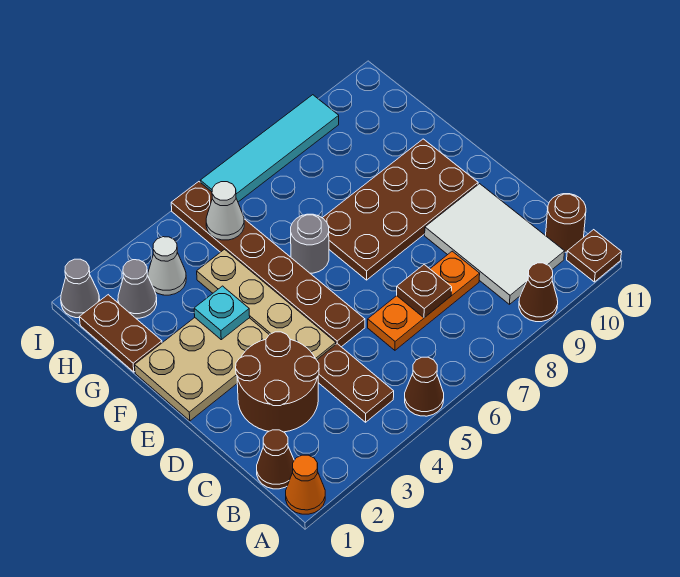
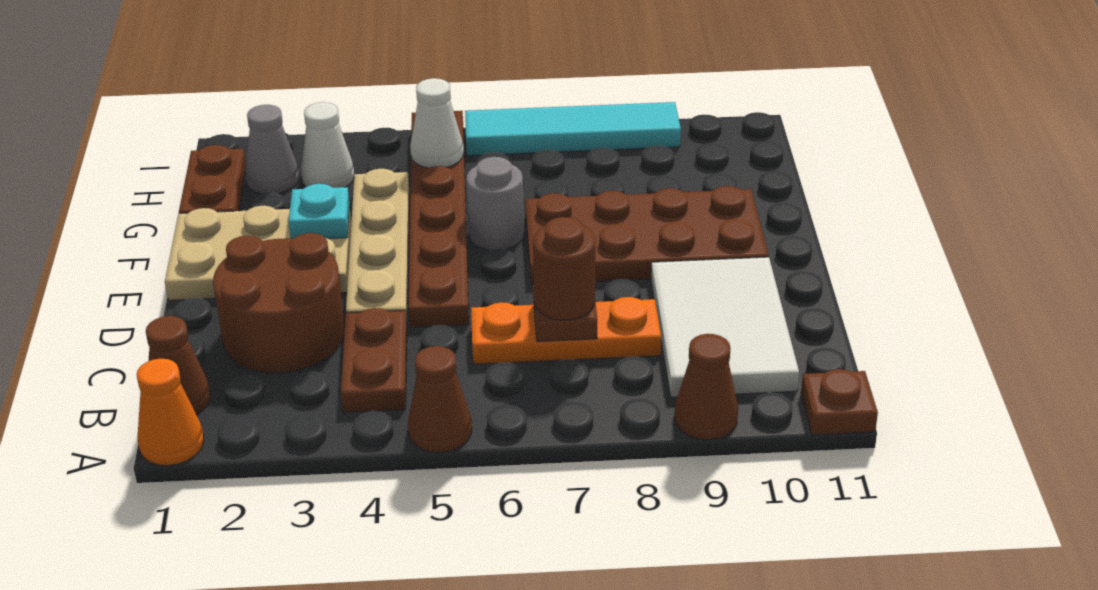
brown 1x1 round brick [546,194,586,252] -> brown 1x1 round brick moved to [533,217,595,320]
grey 1x1 cone [61,259,100,318] -> none

